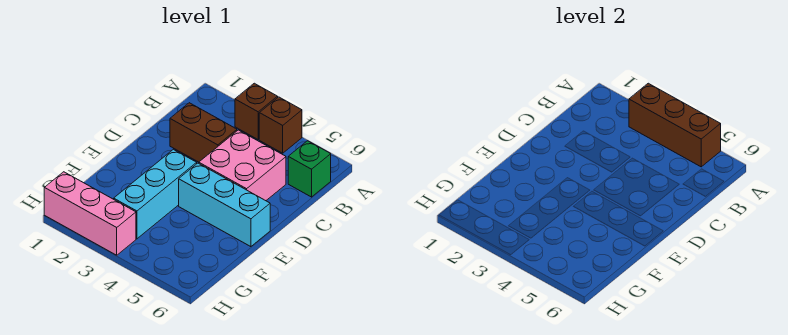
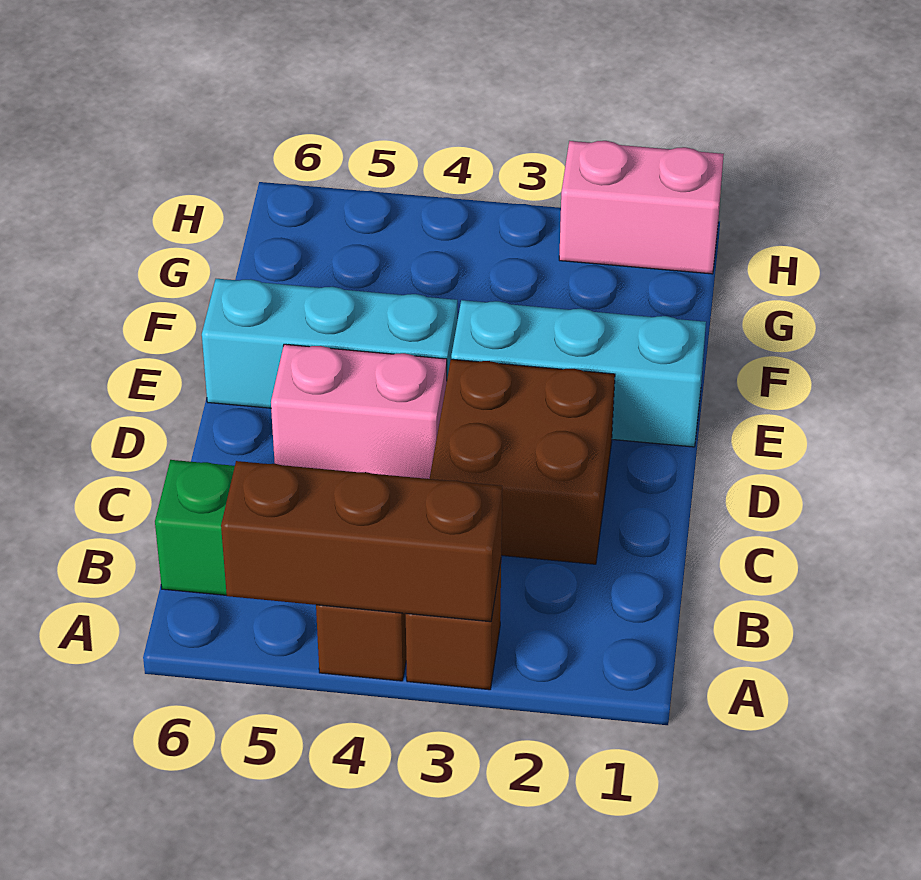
brown 1x2 brick [170,103,237,162] -> brown 2x2 brick [430,359,615,564]
pink 2x2 brick [199,130,286,201] -> pink 1x2 brick [271,344,447,479]
cyan 1x3 brick [114,149,197,239] -> cyan 1x3 brick turned to [451,300,706,447]
pink 1x3 brick [44,172,136,255] -> pink 1x2 brick [559,141,724,274]

